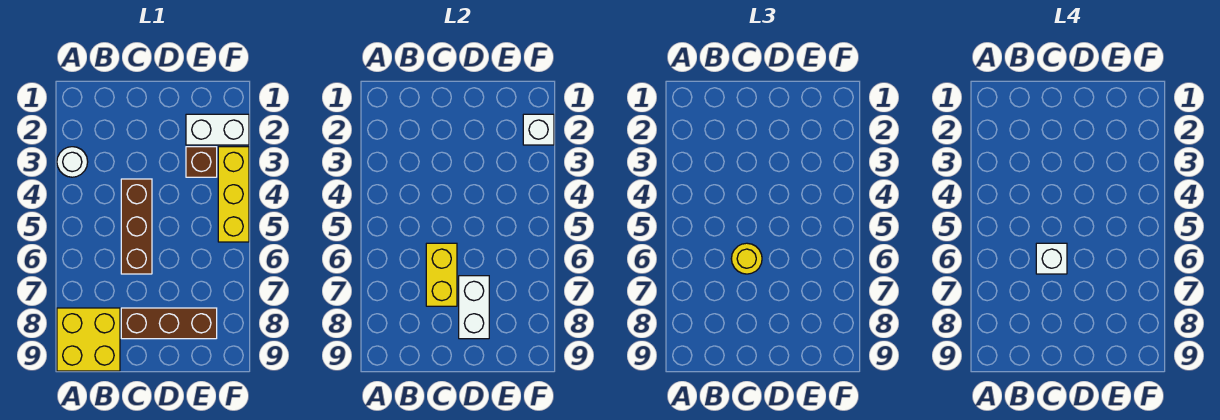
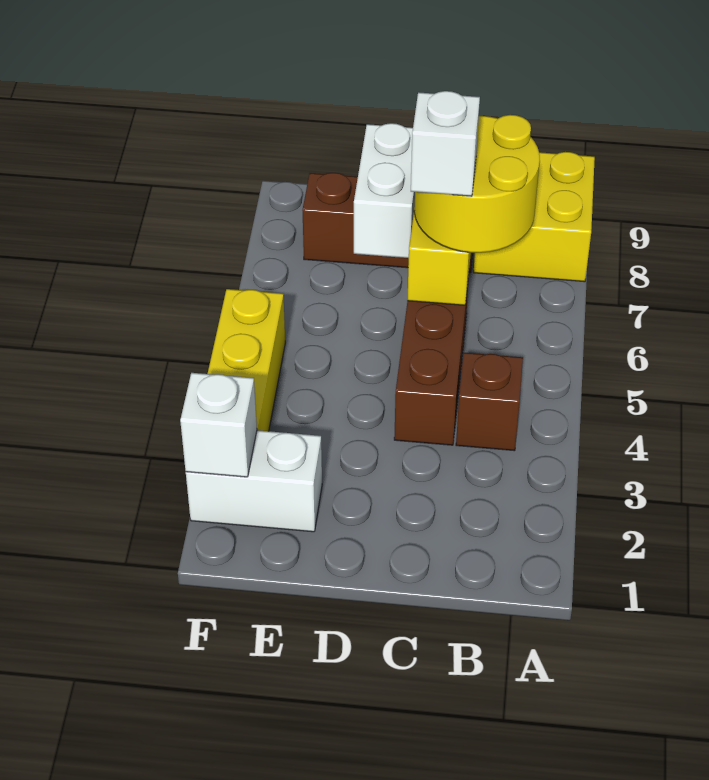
white 1x1 round brick [57,147,88,177] -> none
yellow 1x1 round brick [731,243,762,274] -> yellow 2x2 round brick [414,115,540,253]
brown 1x1 brick [186,147,217,177] -> brown 1x1 brick moved to [456,353,523,451]

